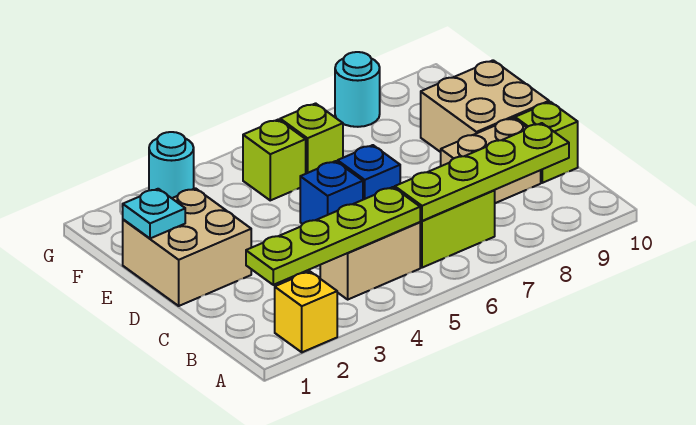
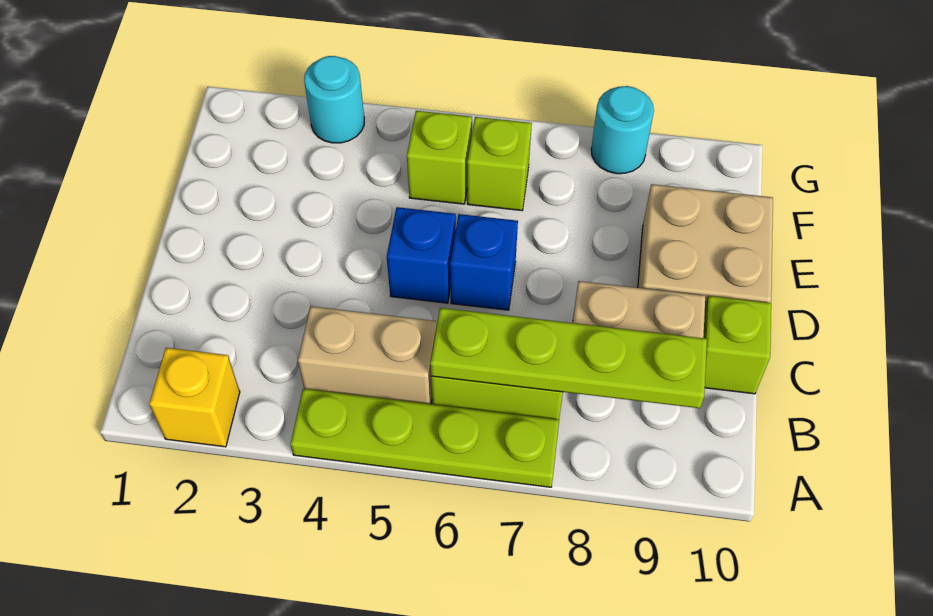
lime 1x4 plate [246,187,420,285] -> lime 1x4 plate moved to [290,389,559,487]
tan 2x2 brick [123,188,251,306] -> none
cyan 1x1 plate [123,189,185,238] -> none

